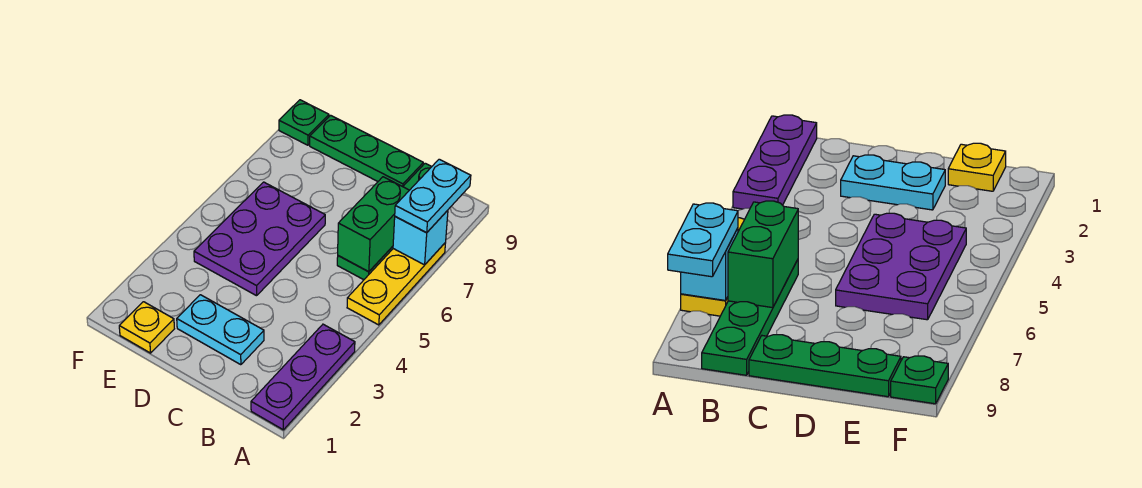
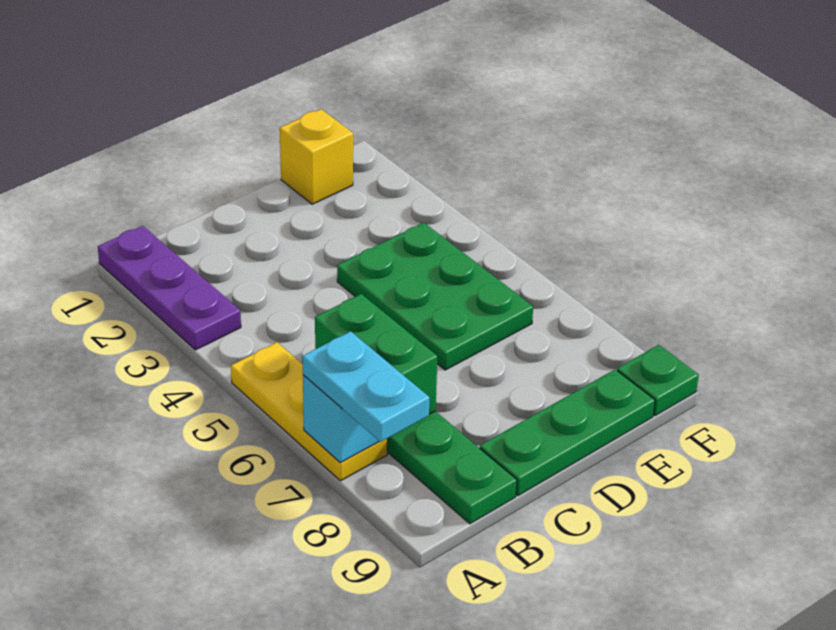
cyan 1x2 plate [177,295,264,365] -> none
purple 2x3 plate [194,182,325,296] -> green 2x3 plate [337,223,533,370]
yellow 1x1 plate [119,302,174,353] -> yellow 1x1 brick [280,109,353,204]

